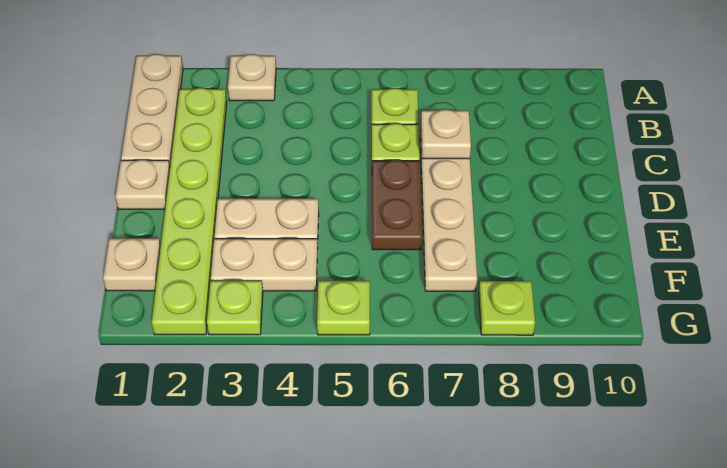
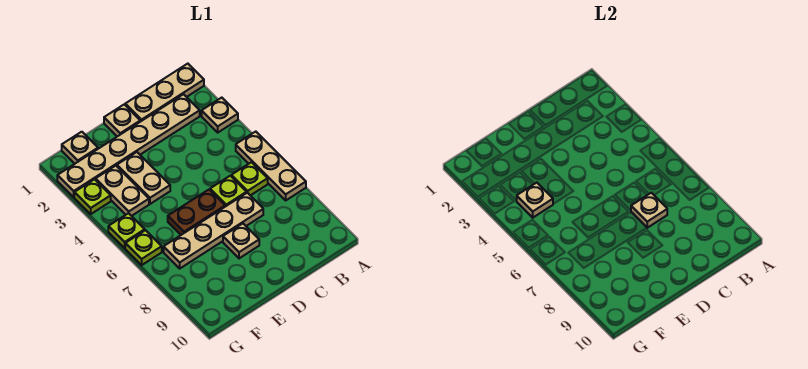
none -> tan 1x3 plate [236,132,306,200]
lime 1x6 plate [152,88,227,335] -> tan 1x6 plate [57,94,200,197]
none -> tan 1x1 plate [223,224,259,258]
none -> tan 1x1 plate [517,183,553,218]
lime 1x1 plate [479,281,535,335] -> lime 1x1 plate moved to [125,230,162,265]

